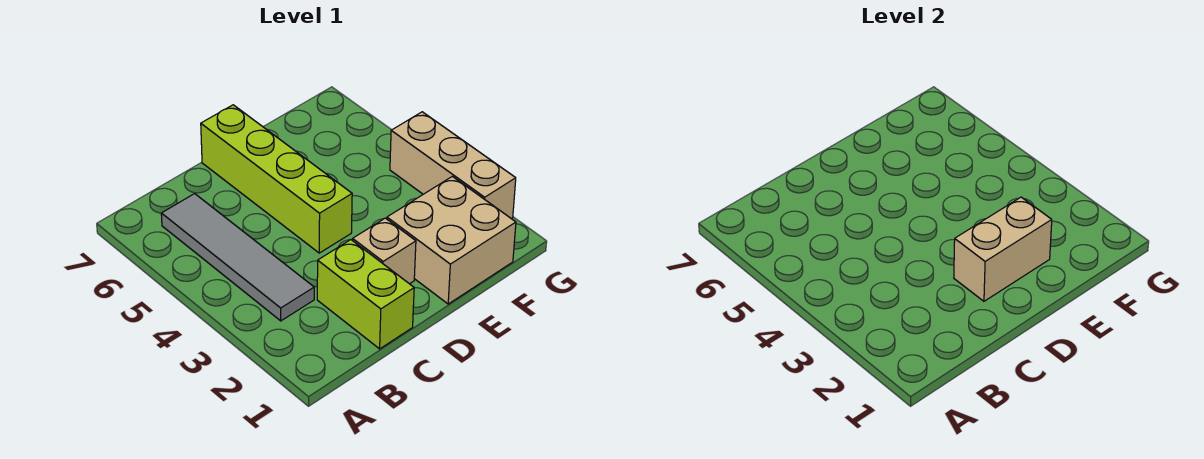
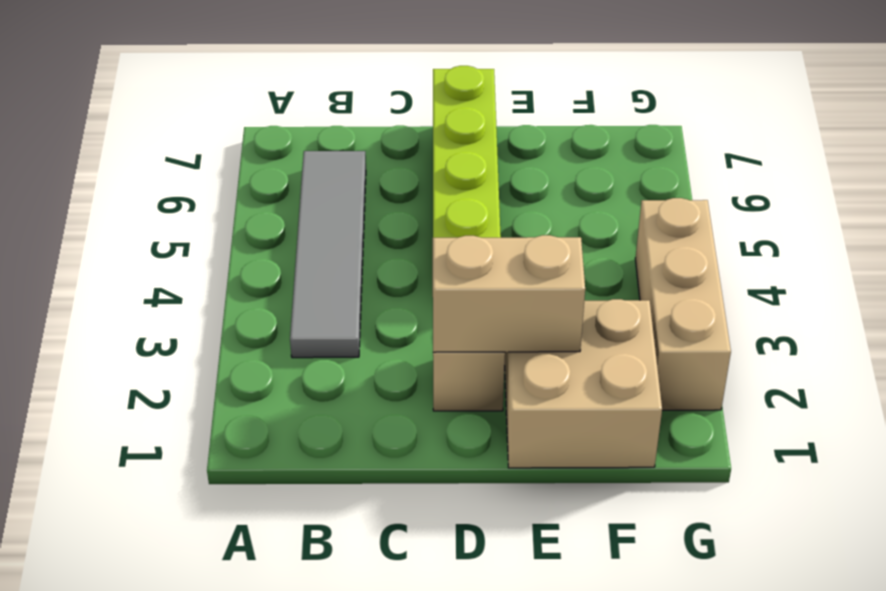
lime 1x2 brick [317,240,414,349] -> none

